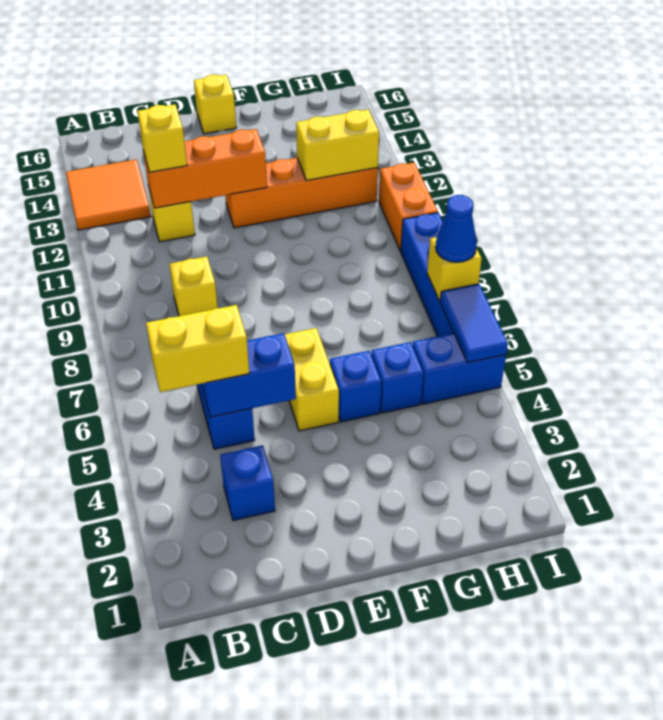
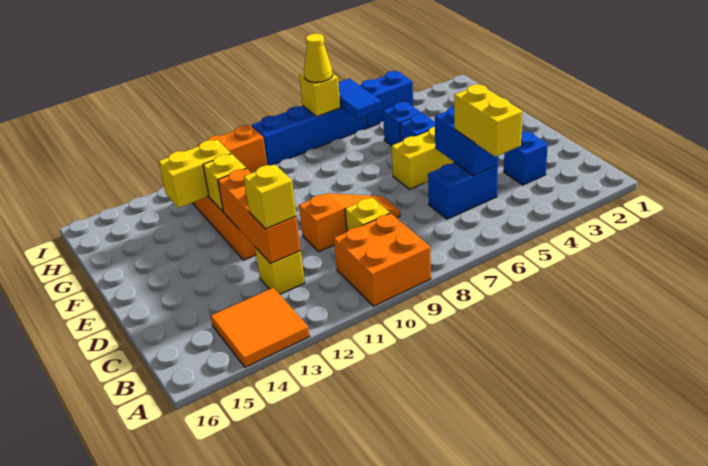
none -> orange 2x2 brick [334,213,431,306]
none -> orange 1x3 slope [299,193,400,252]
yellow 1x1 brick [194,75,236,134] -> yellow 1x1 brick moved to [203,154,246,212]
yellow 1x2 brick [296,109,379,181] -> yellow 1x2 brick turned to [159,140,231,208]
blue 1x2 brick [413,333,506,404] -> blue 1x2 brick turned to [360,71,413,128]
blue 1x2 tile [440,284,508,363] -> blue 1x2 tile turned to [338,78,381,119]
blue 1x1 cone [435,195,477,262] -> yellow 1x1 cone [304,33,332,83]

